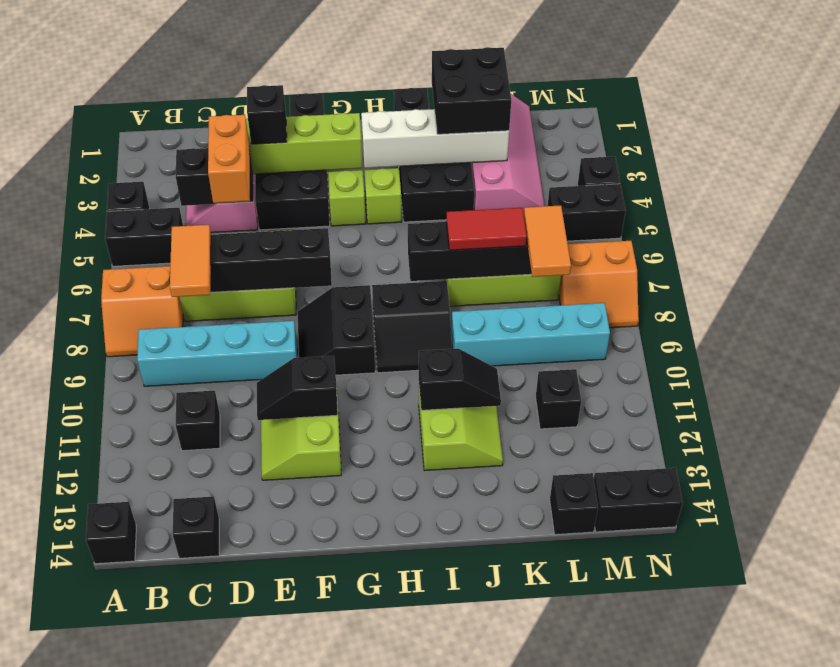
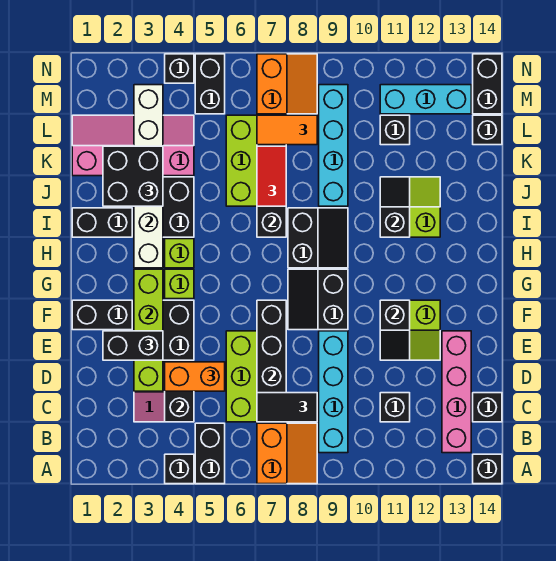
none -> pink 1x4 brick [442,331,471,453]
orange 1x2 tile [170,225,211,297] -> black 1x2 tile [257,393,317,422]
black 1x1 brick [247,85,287,144] -> black 1x2 brick [103,331,163,360]
black 2x2 slope [298,285,375,375] -> black 2x2 slope turned to [288,269,348,330]
white 1x4 brick [361,109,509,168] -> white 1x6 brick [134,85,163,268]
none -> cyan 1x3 brick [380,85,471,114]

